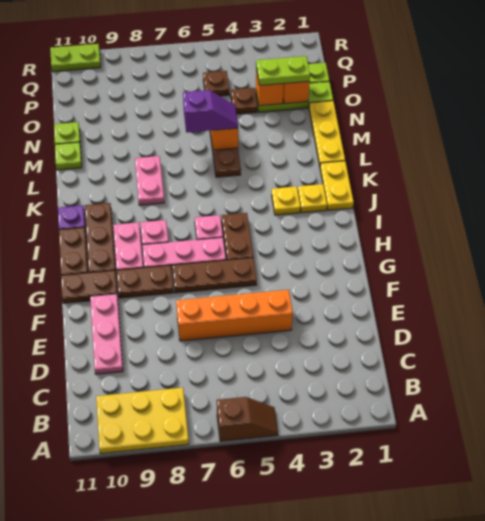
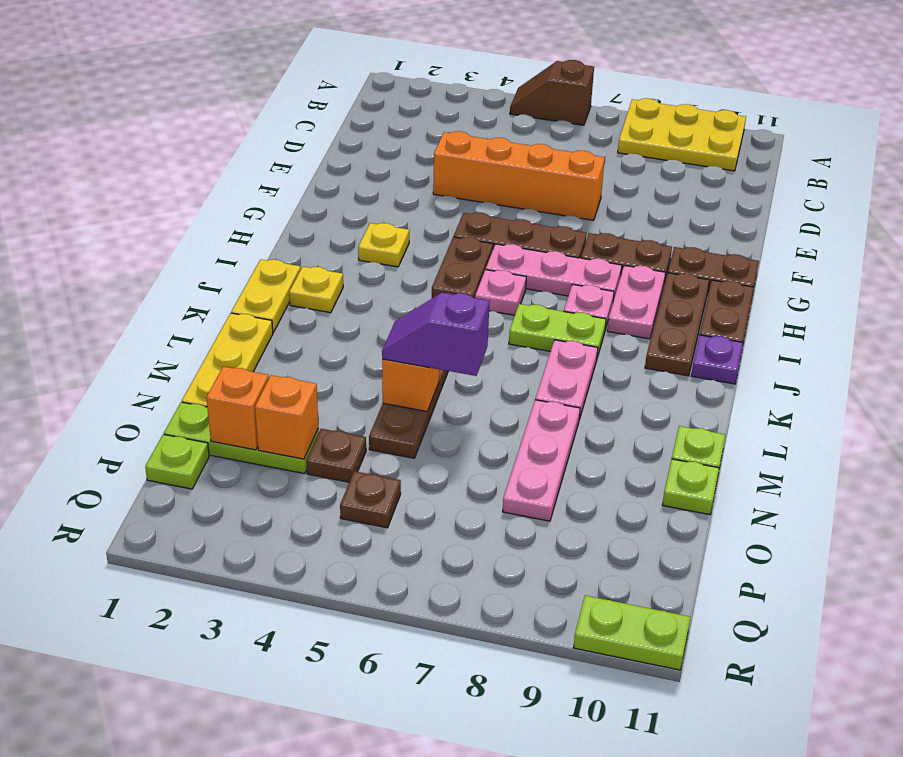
pink 1x3 plate [90,294,123,374] -> pink 1x3 plate moved to [502,400,580,521]
yellow 1x1 plate [272,186,300,215] -> yellow 1x1 plate moved to [358,223,409,267]
lime 1x2 plate [256,56,310,85] -> lime 1x2 plate moved to [509,304,606,358]

